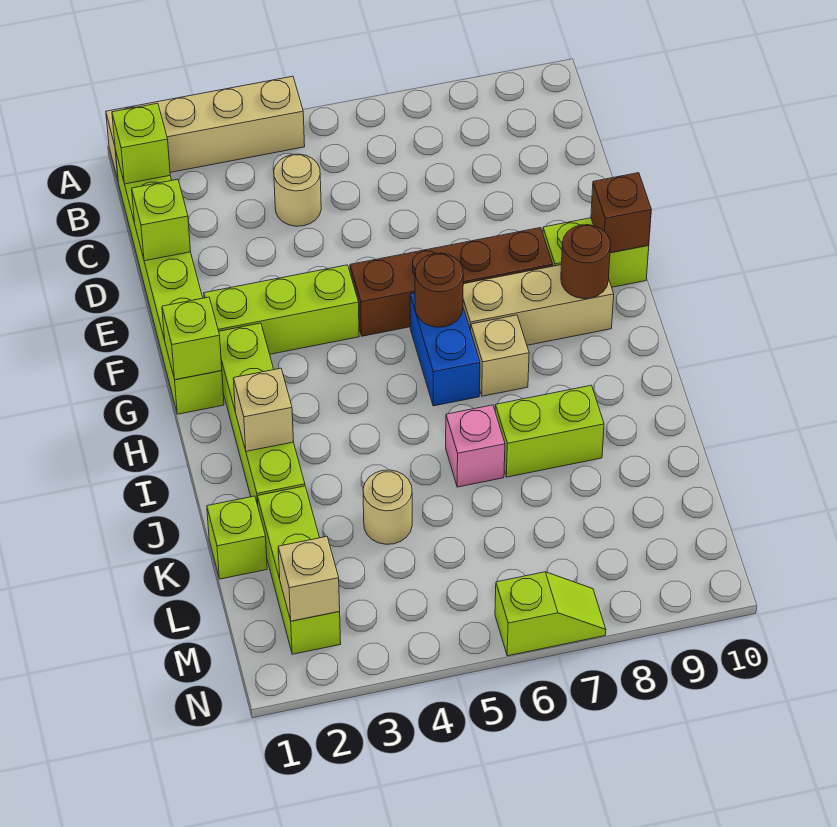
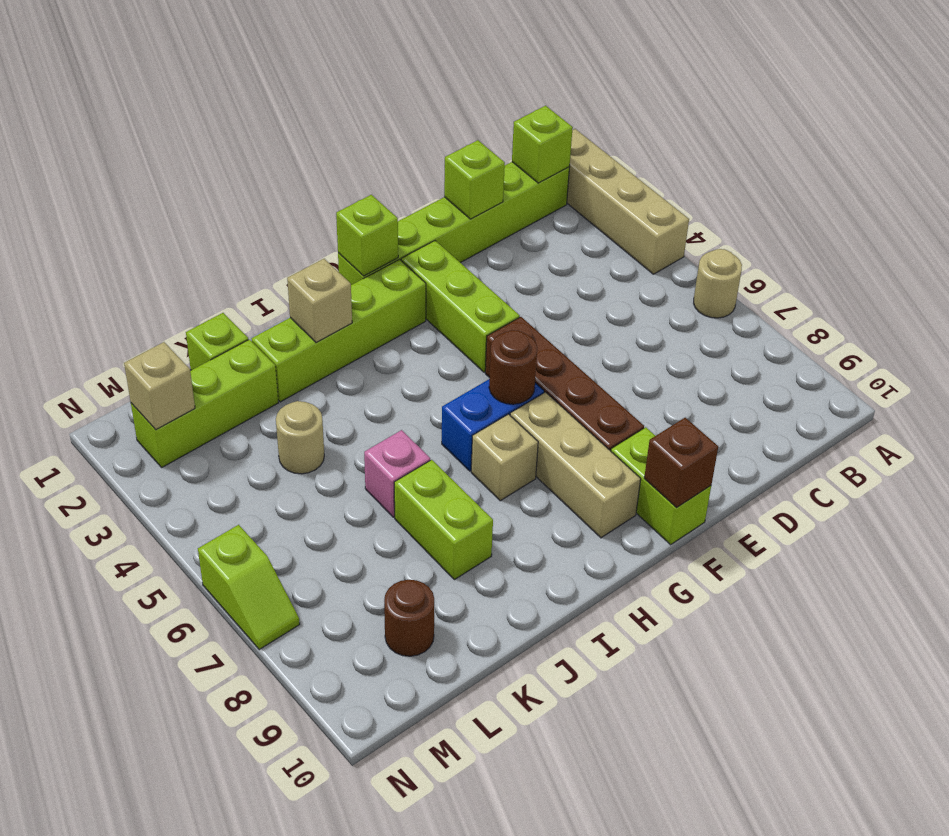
tan 1x1 round brick [274,154,321,226] -> tan 1x1 round brick moved to [694,249,742,318]
brown 1x1 round brick [561,225,611,299] -> brown 1x1 round brick moved to [384,580,434,656]

